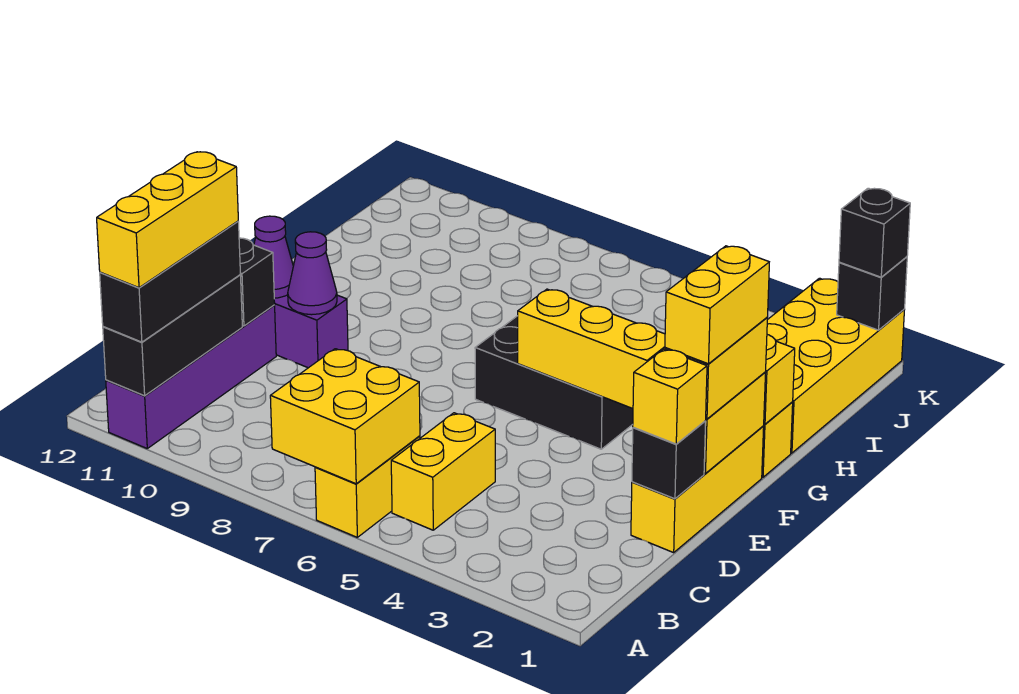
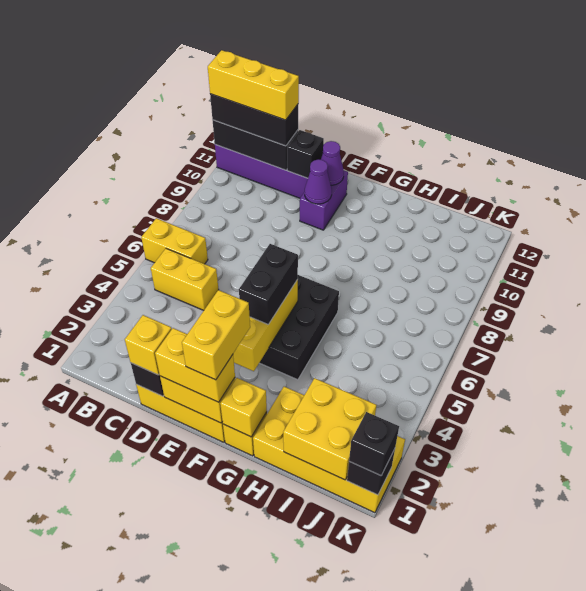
yellow 2x2 brick [270,349,420,484] -> yellow 2x2 brick moved to [283,378,376,480]
yellow 1x2 brick [665,246,769,364] -> yellow 1x2 brick turned to [182,290,250,380]
none -> black 1x2 brick [239,244,298,324]

